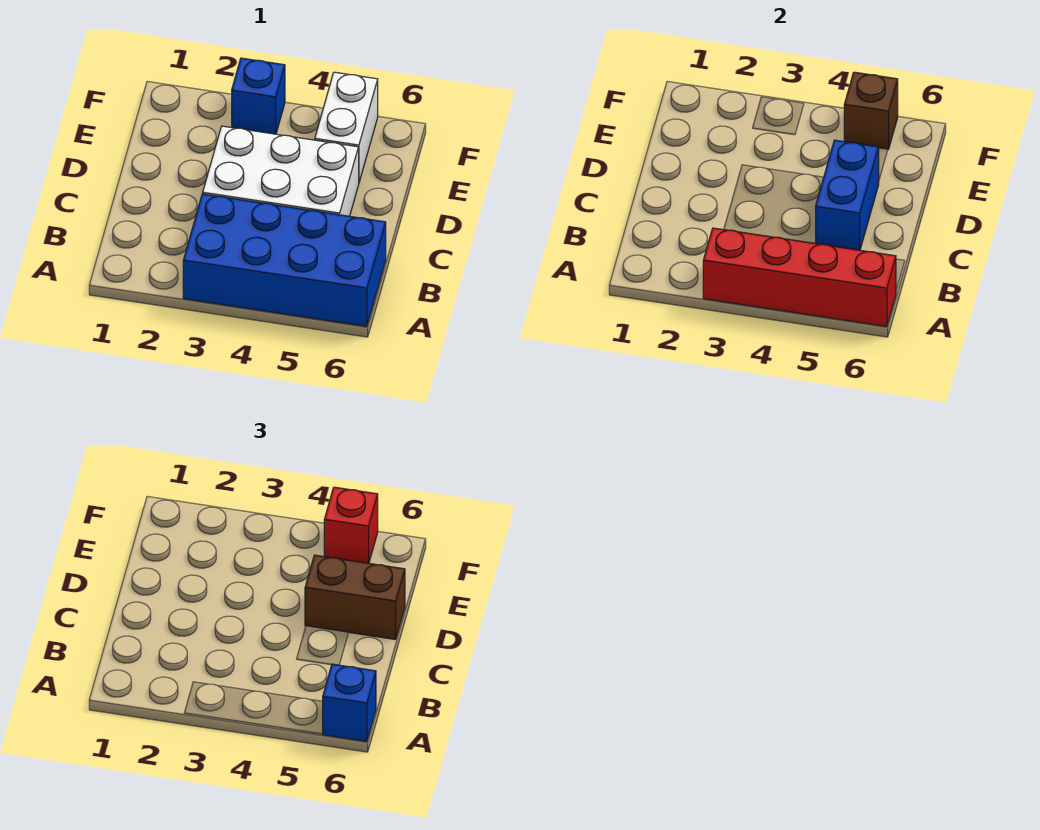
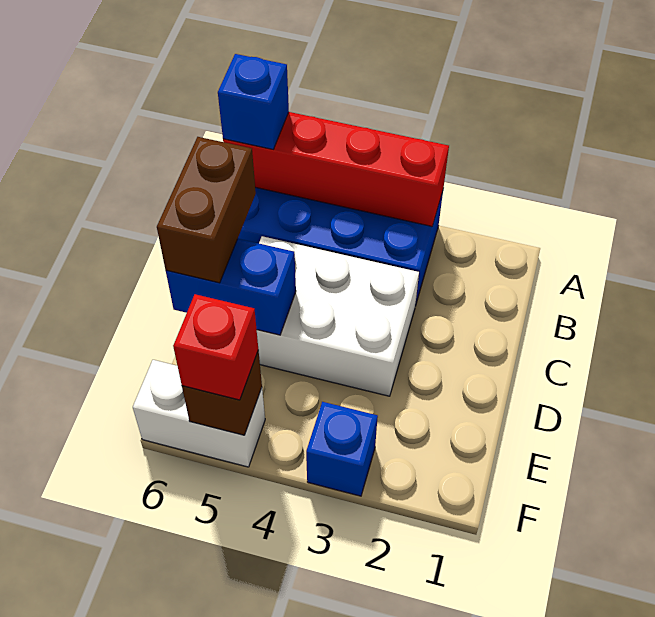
blue 1x2 brick [816,140,879,250] -> blue 1x2 brick turned to [166,239,296,335]
brown 1x2 brick [305,555,405,640] -> brown 1x2 brick turned to [157,137,256,283]
white 1x2 brick [315,72,378,182] -> white 1x2 brick turned to [133,360,265,467]

